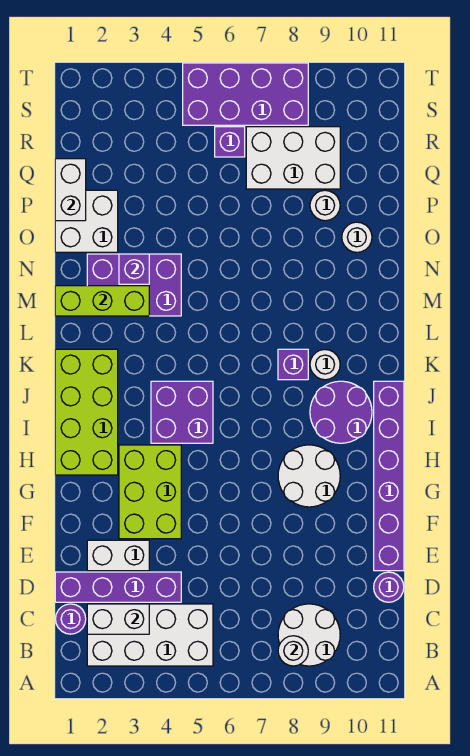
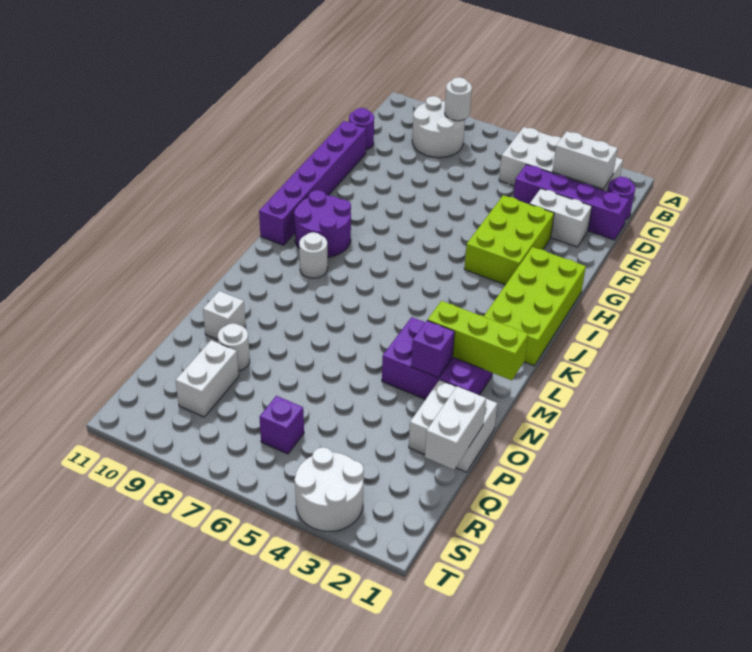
white 2x2 round brick [278,445,340,507] -> white 2x2 round brick moved to [294,447,364,531]
purple 2x2 brick [151,381,213,443] -> none
purple 1x1 brick [278,349,308,380] -> none
white 1x1 round brick [342,222,372,252] -> white 1x1 brick [203,291,246,340]
white 2x3 brick [246,127,340,189] -> white 1x2 brick [176,340,239,417]
purple 2x4 brick [183,63,308,125] -> none

